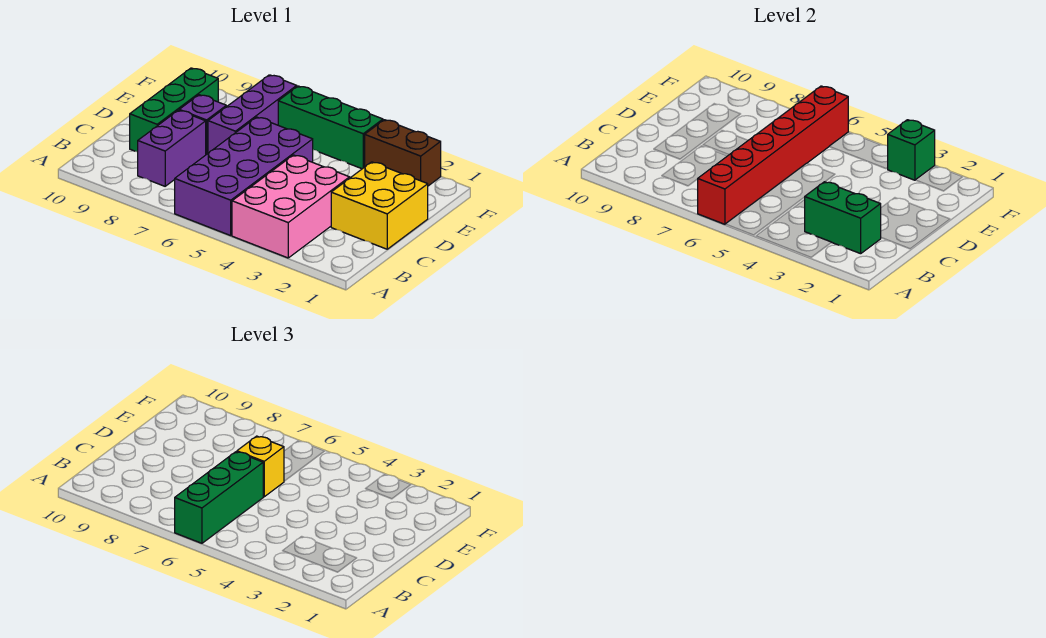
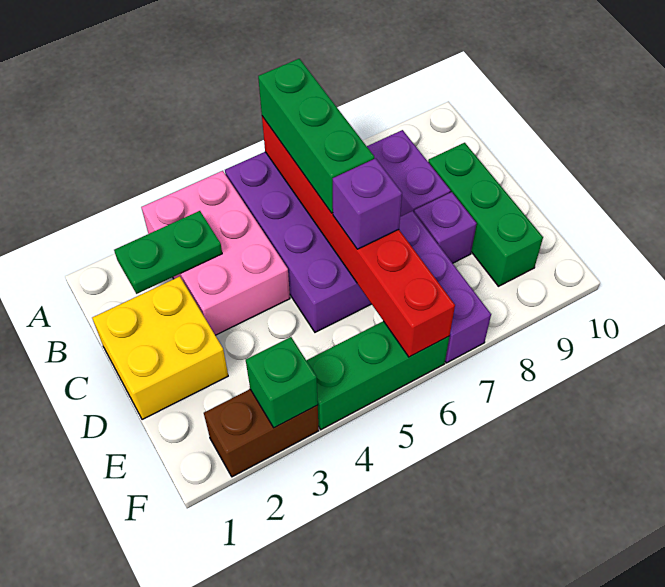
green 1x2 brick [805,182,881,254] -> green 1x2 plate [114,211,222,294]
yellow 1x1 brick [237,436,284,497] -> purple 1x1 brick [333,158,402,249]

